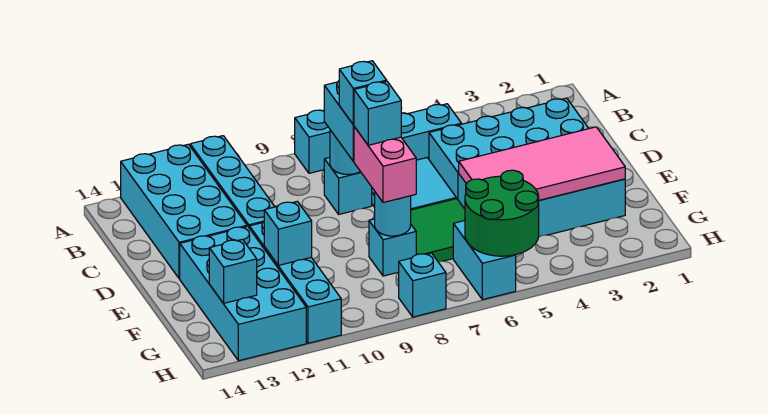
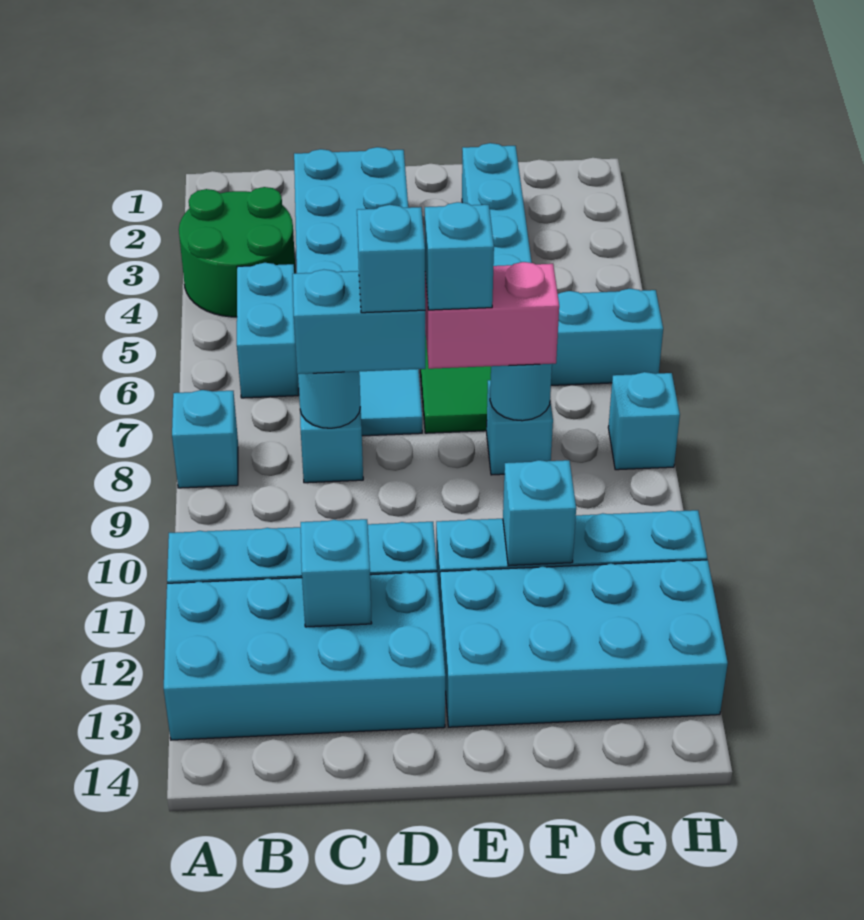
pink 2x4 tile [459,127,625,200] -> none
green 2x2 round brick [465,170,539,256] -> green 2x2 round brick moved to [179,187,296,317]
cyan 1x1 brick [209,239,257,303] -> cyan 1x1 brick moved to [301,519,372,627]

